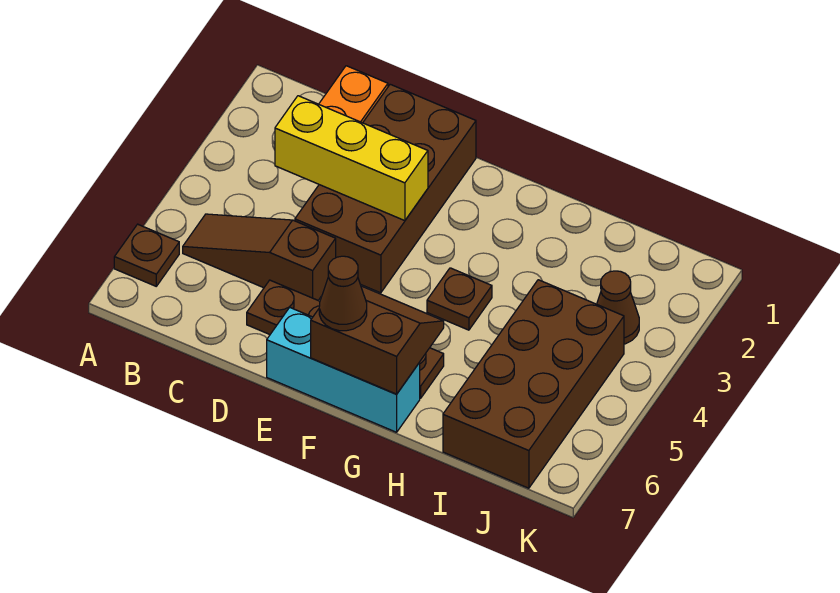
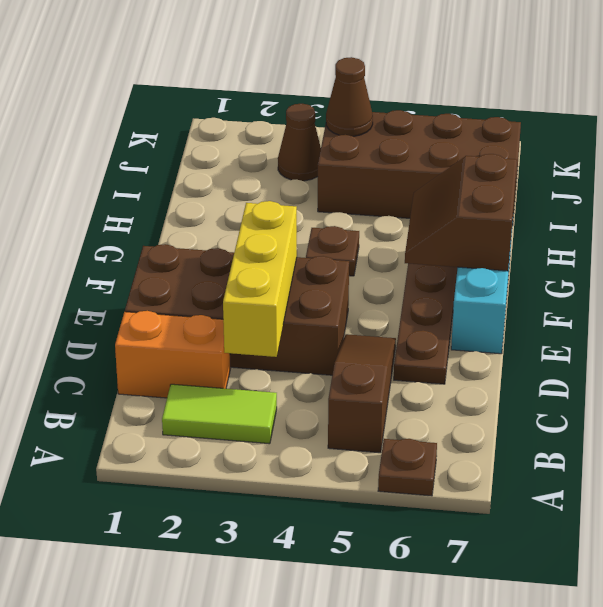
none -> lime 1x2 tile [162,384,277,444]
brown 1x3 slope [183,214,336,300] -> brown 1x3 slope turned to [328,334,396,453]
brown 1x1 cone [319,256,367,331] -> brown 1x1 cone moved to [326,57,373,136]

